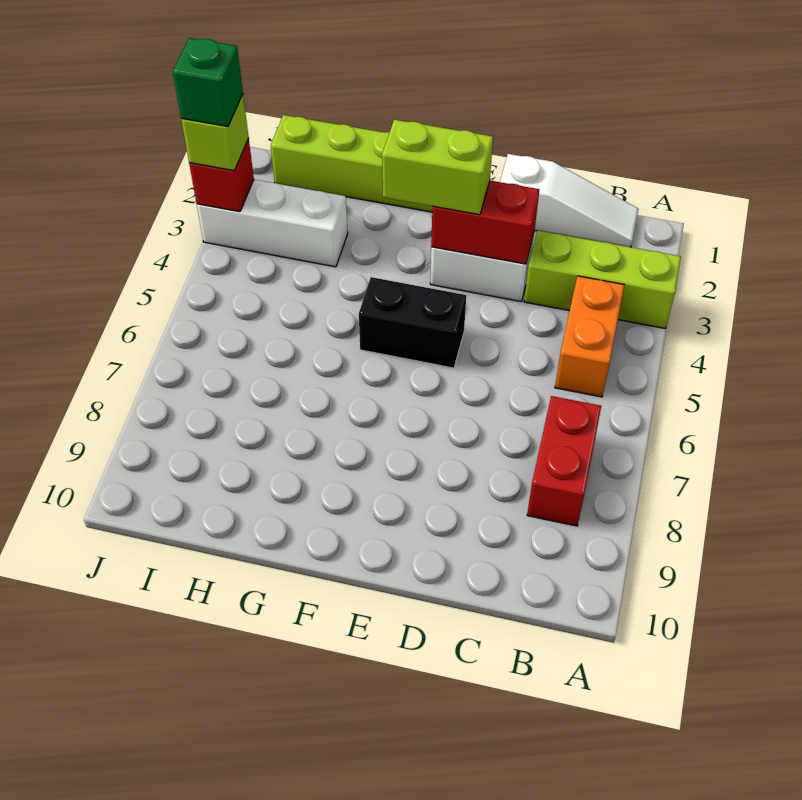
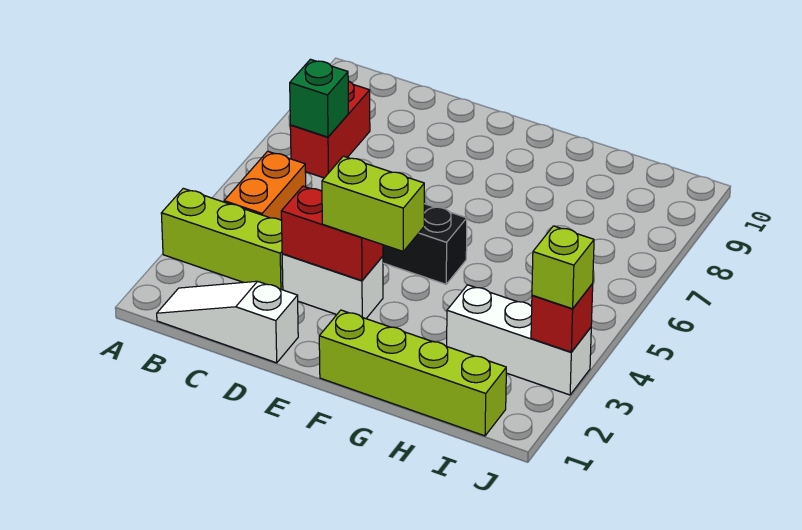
green 1x1 brick [173,38,243,127] -> green 1x1 brick moved to [290,59,348,137]

